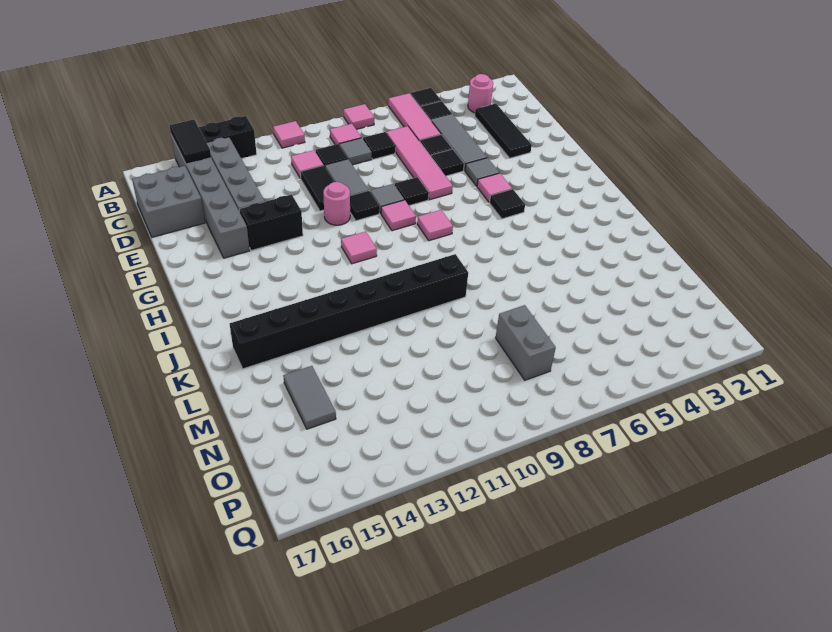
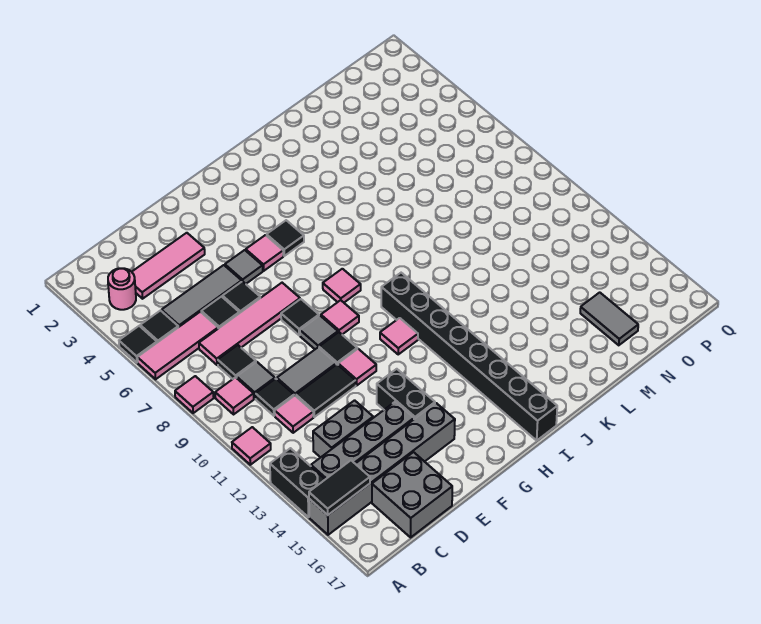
black 1x3 tile [475,104,532,158] -> pink 1x3 tile [132,233,205,299]
pink 1x1 round brick [323,182,350,225] -> pink 1x1 tile [338,349,376,386]
black 1x8 brick [230,254,468,369] -> black 1x8 brick moved to [381,273,557,440]
grey 1x2 tile [283,366,336,429] -> grey 1x2 tile turned to [580,292,638,345]
grey 1x2 brick [496,305,556,380] -> grey 1x2 brick moved to [313,400,373,457]

